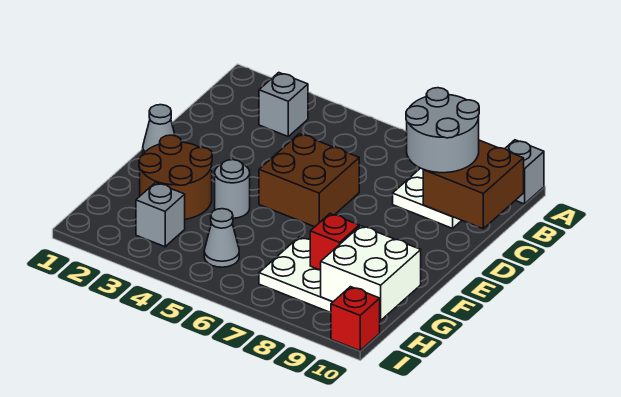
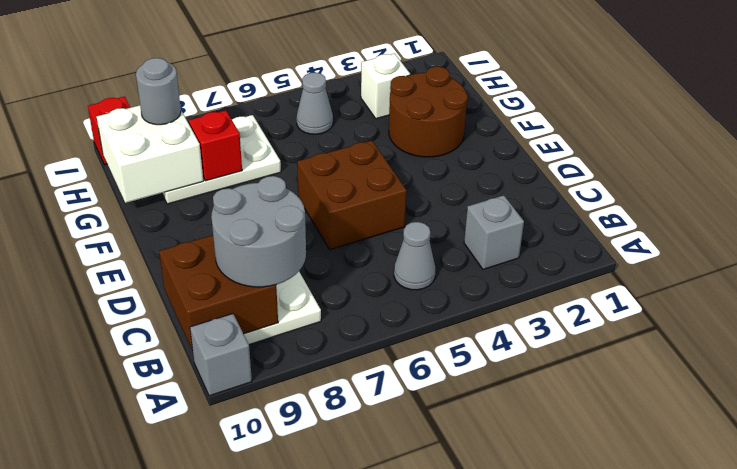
grey 1x1 cone [143,105,175,154] -> grey 1x1 cone moved to [394,222,435,290]
grey 1x1 round brick [215,160,250,218] -> grey 1x1 round brick moved to [136,58,181,125]
grey 1x1 brick [136,183,185,247] -> white 1x1 brick [361,54,410,119]

